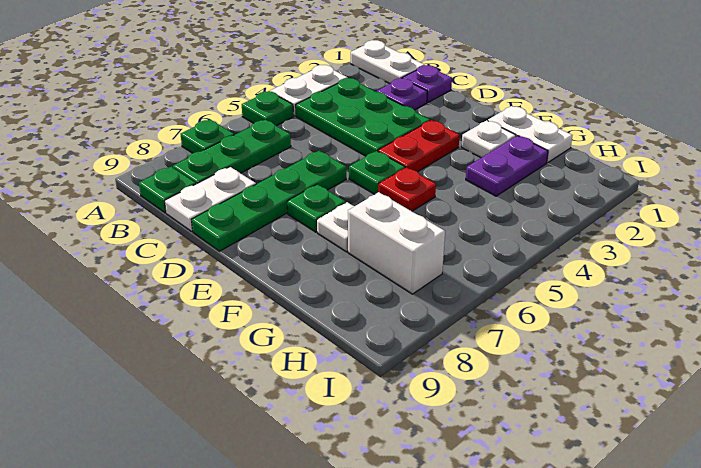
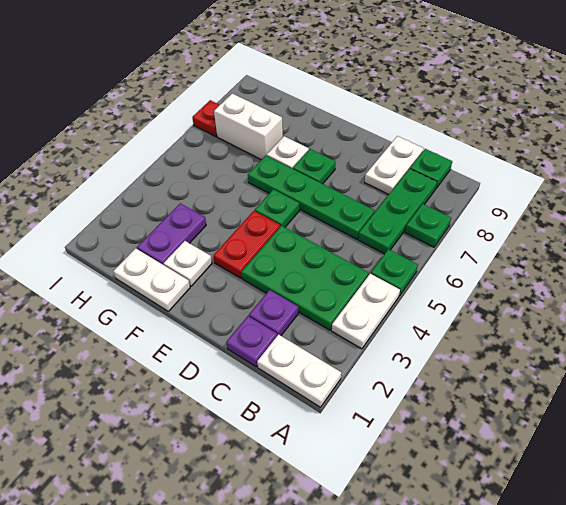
green 1x4 plate [191,151,346,251] -> green 1x4 plate turned to [248,156,375,239]
red 1x1 plate [379,167,436,211] -> red 1x1 plate moved to [192,100,219,137]

